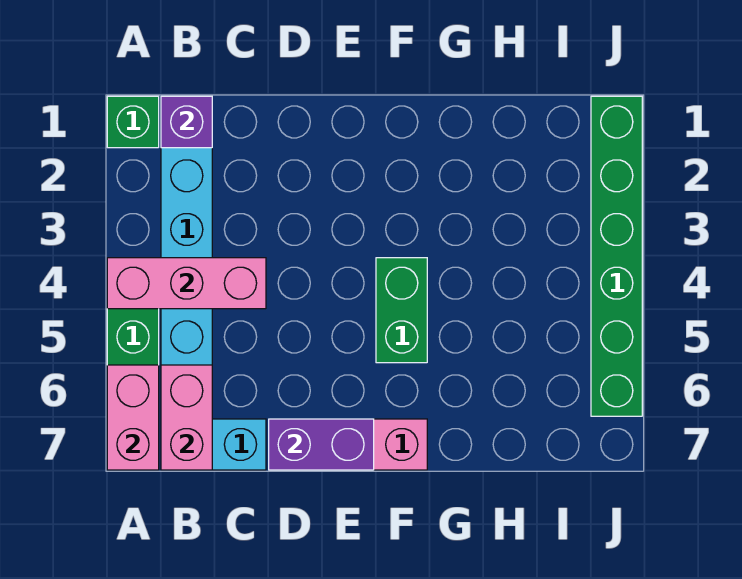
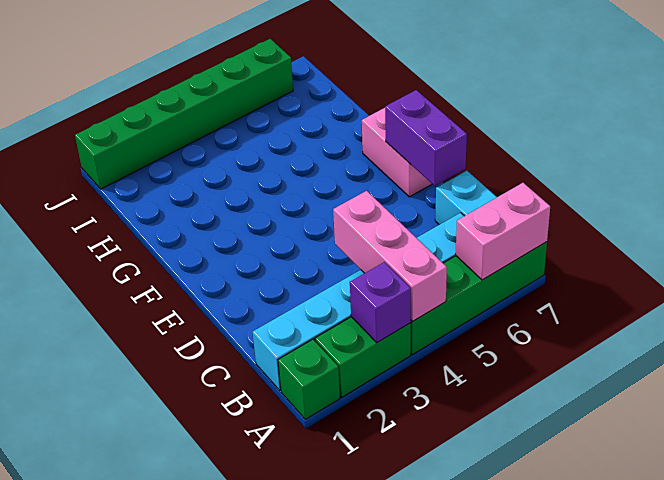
purple 1x1 brick [161,96,212,148] -> purple 1x1 brick moved to [350,262,411,343]
pink 1x2 brick [161,365,212,470] -> none
green 1x2 brick [376,258,427,363] -> green 1x2 brick moved to [315,317,411,397]

